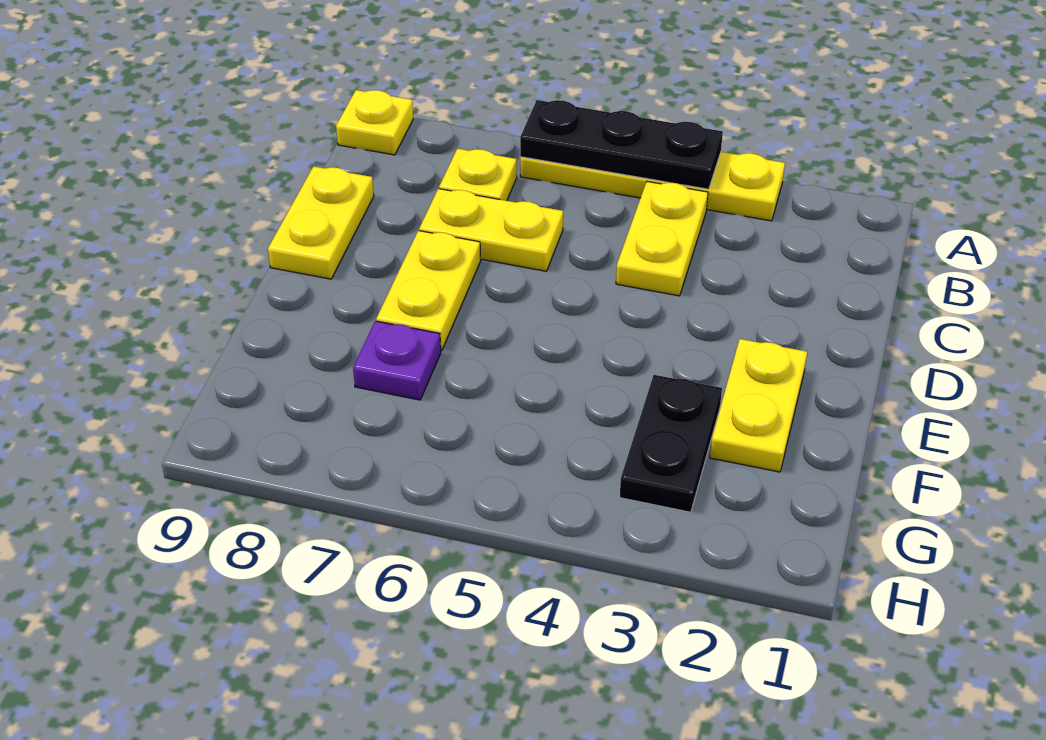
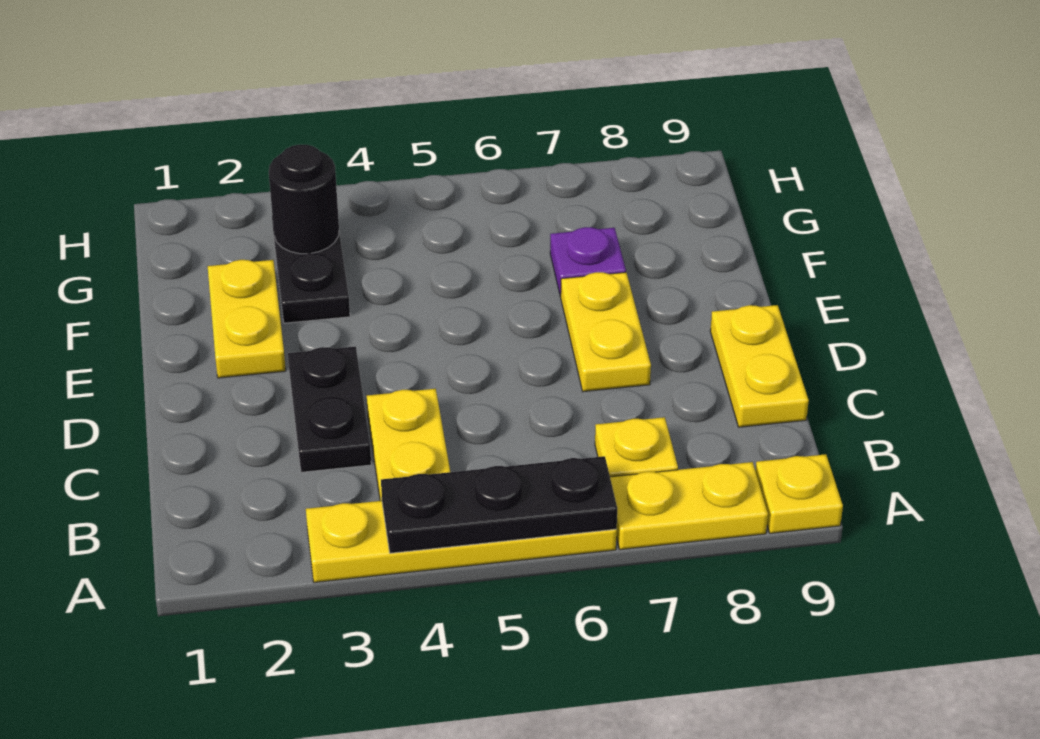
none -> black 1x2 plate [288,346,371,472]
yellow 1x2 plate [419,189,563,271] -> yellow 1x2 plate moved to [610,462,768,550]
none -> black 1x1 round brick [269,145,339,254]

